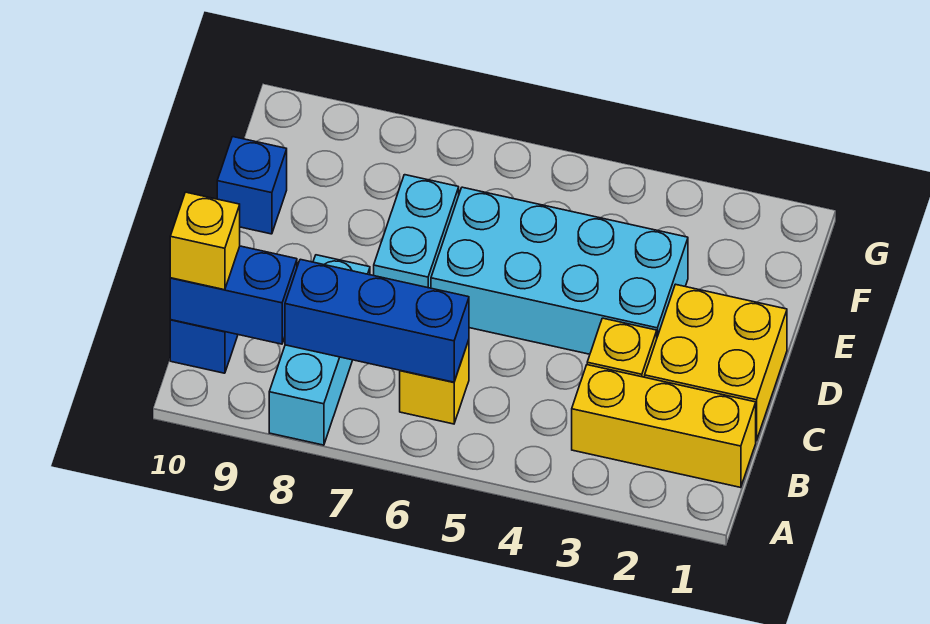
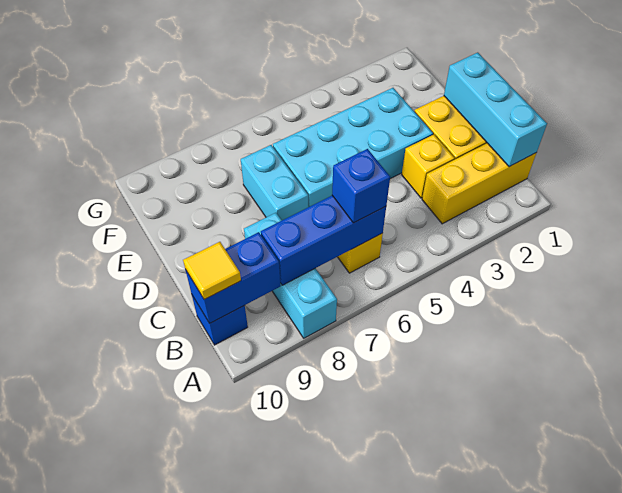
none -> cyan 1x3 brick [444,53,547,167]
yellow 1x1 brick [170,192,240,290] -> yellow 1x1 tile [183,242,241,300]
blue 1x1 brick [217,137,287,234] -> blue 1x1 brick moved to [332,149,390,223]

